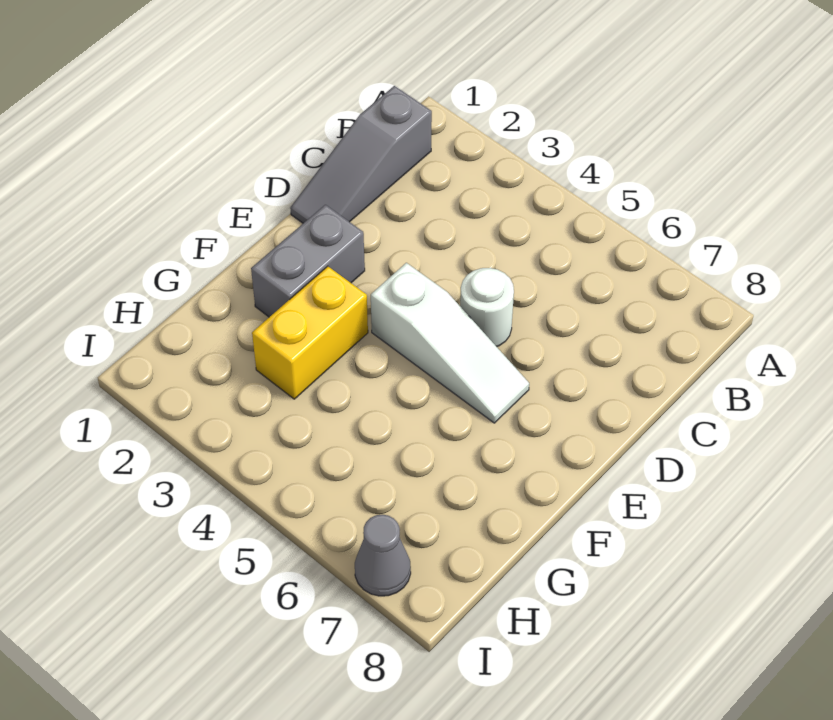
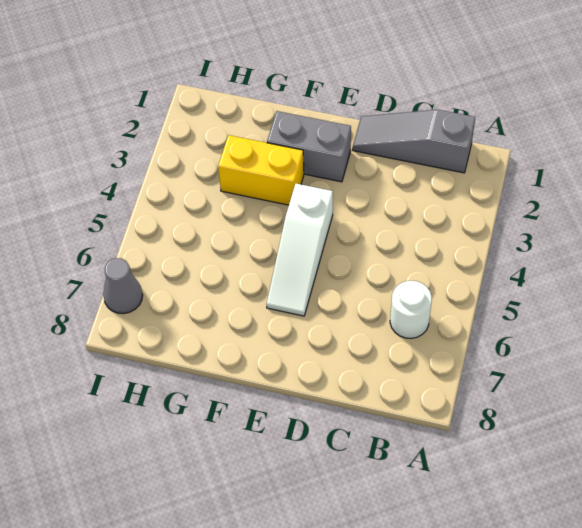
white 1x1 round brick [460,268,514,347] -> white 1x1 round brick moved to [390,281,432,338]

